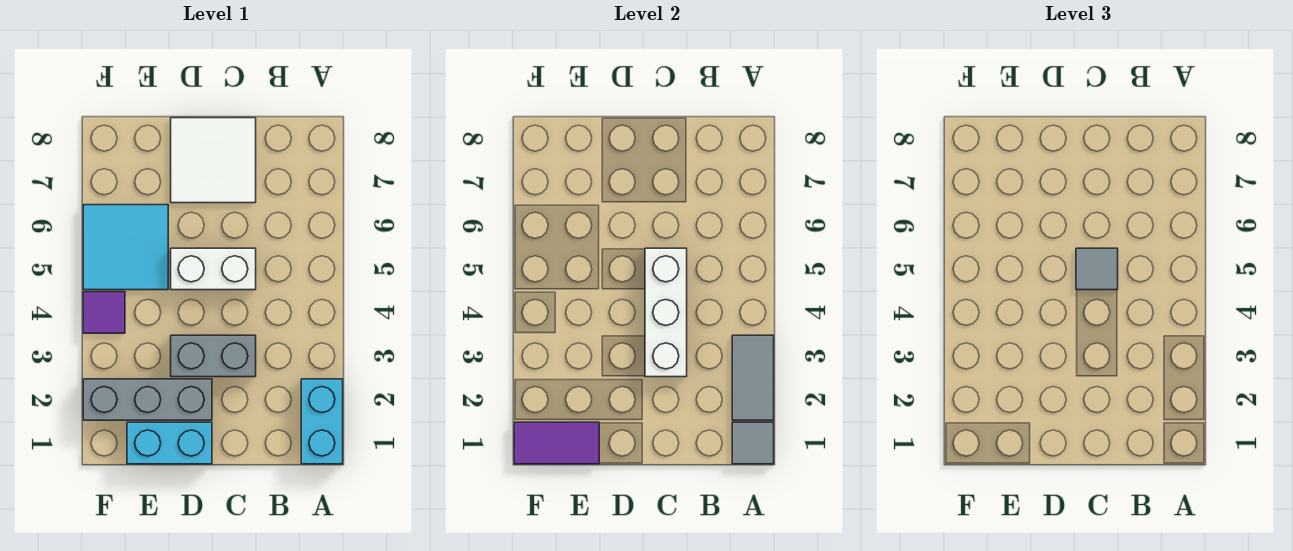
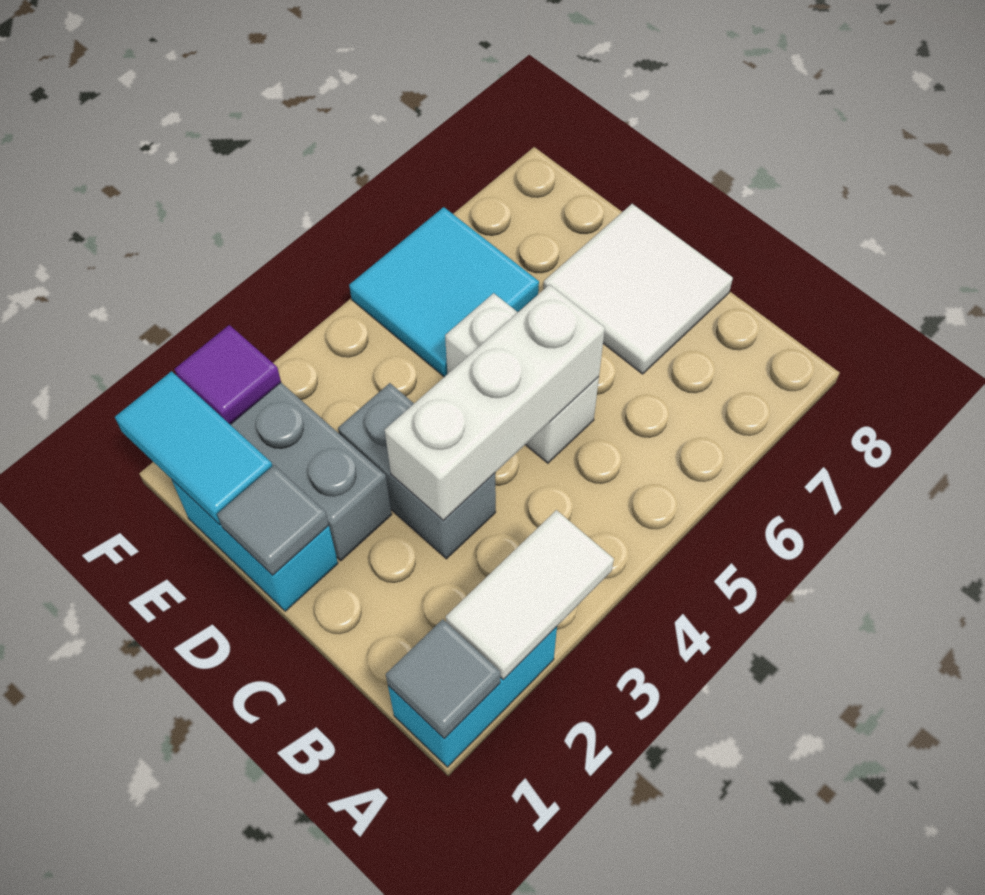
grey 1x2 tile [732,335,774,420] -> white 1x2 tile [446,510,614,680]
grey 1x1 tile [1076,248,1118,290] -> grey 1x1 tile moved to [217,465,329,575]
purple 1x2 tile [514,422,599,464] -> cyan 1x2 tile [115,371,272,525]
purple 1x1 tile [83,292,125,333] -> purple 1x1 tile moved to [175,325,281,425]

